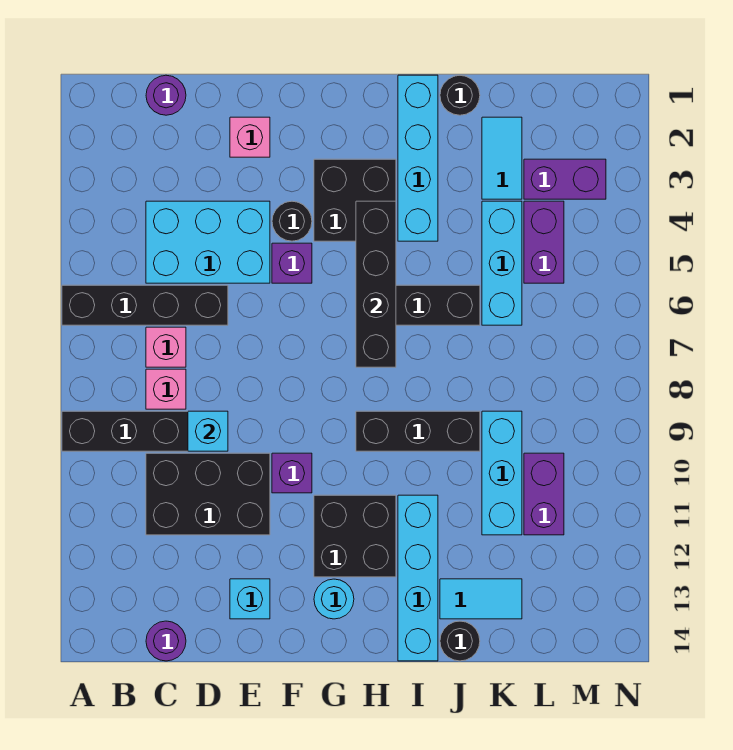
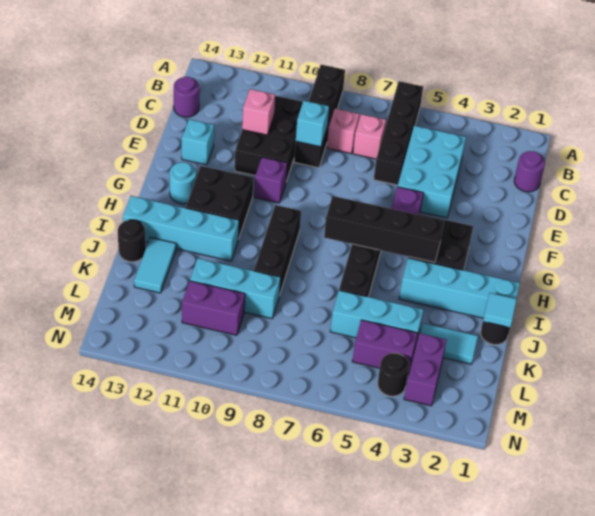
pink 1x1 brick [230,117,270,157] -> pink 1x1 brick moved to [242,89,275,135]
black 1x1 round brick [272,201,312,241] -> black 1x1 round brick moved to [378,353,409,396]
none -> cyan 1x1 tile [483,293,517,328]

